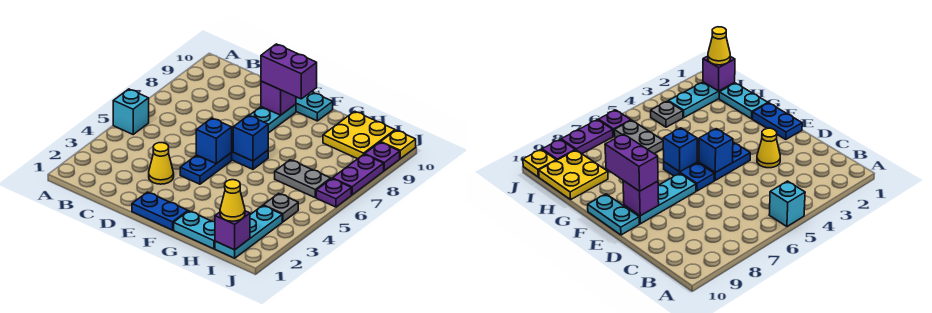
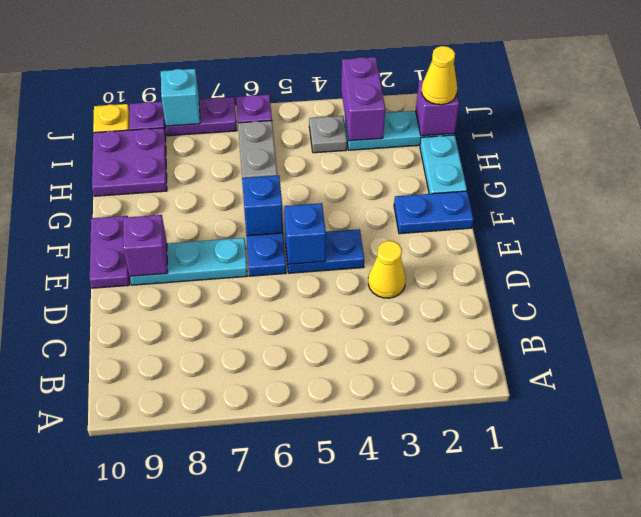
cyan 1x1 brick [113,89,149,134] -> cyan 1x1 brick moved to [161,69,200,126]
blue 1x2 plate [132,192,188,230] -> blue 1x2 plate turned to [394,191,474,234]
purple 1x2 brick [261,44,317,99] -> purple 1x2 brick moved to [341,57,385,141]
cyan 1x2 plate [296,92,333,121] -> purple 1x2 plate [90,216,130,288]
yellow 2x2 plate [323,111,395,159] -> purple 2x2 plate [92,128,167,196]

